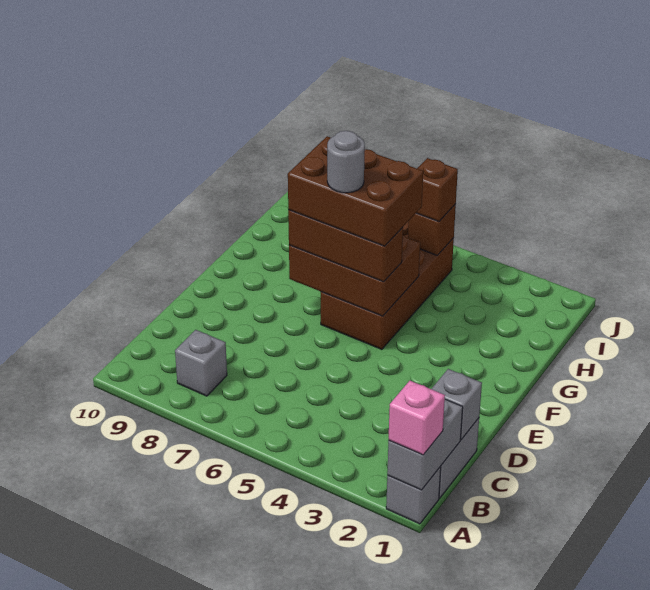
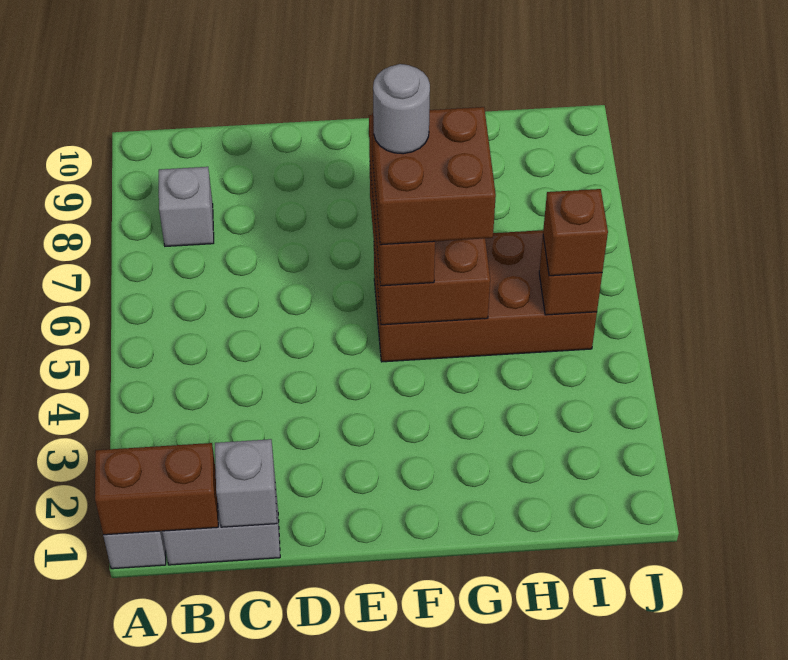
grey 1x2 brick [387,400,463,490] -> brown 1x2 brick [95,443,218,535]
pink 1x1 brick [389,381,445,455] -> none
brown 2x3 brick [288,136,423,246] -> brown 2x2 brick [372,107,496,245]

